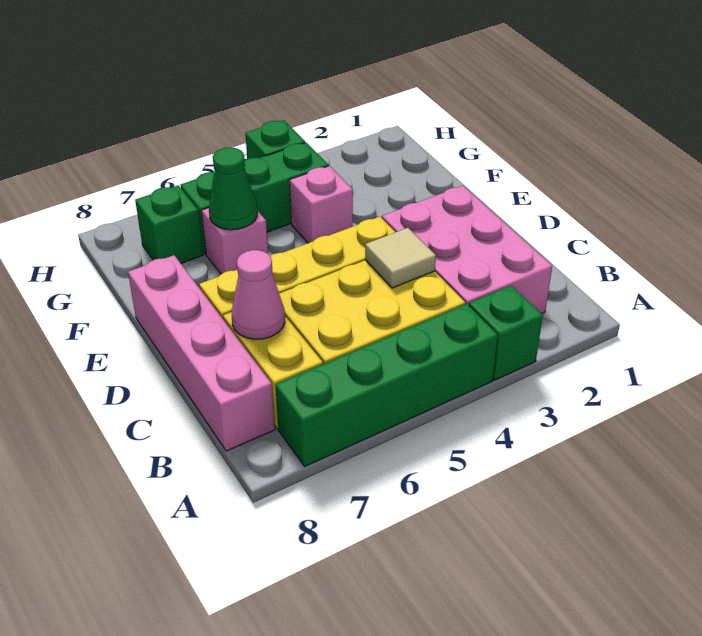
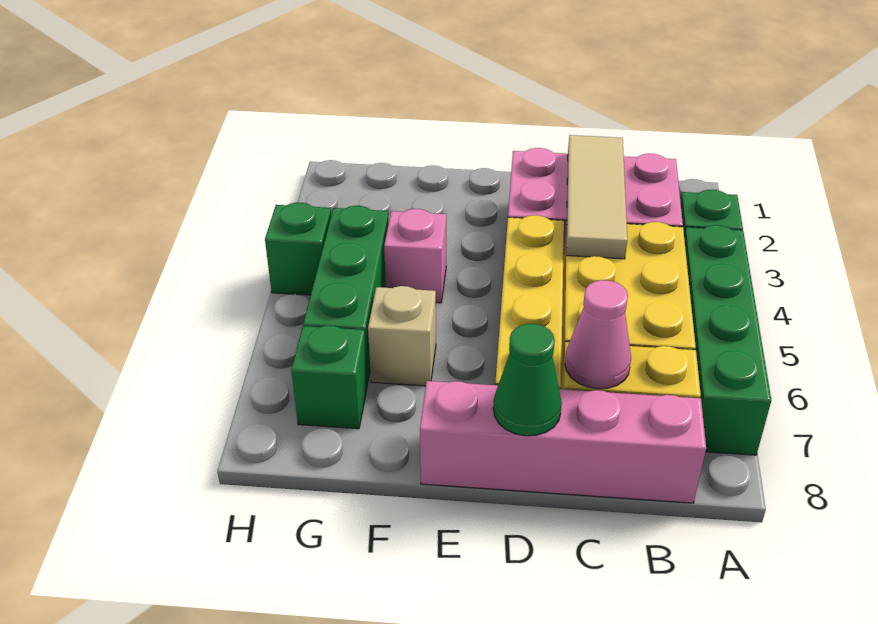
tan 1x1 tile [365,228,436,288] -> tan 1x3 tile [566,135,628,259]
pink 1x1 brick [202,208,268,274] -> tan 1x1 brick [368,286,436,386]
green 1x1 cone [209,148,257,230] -> green 1x1 cone moved to [493,324,562,436]

